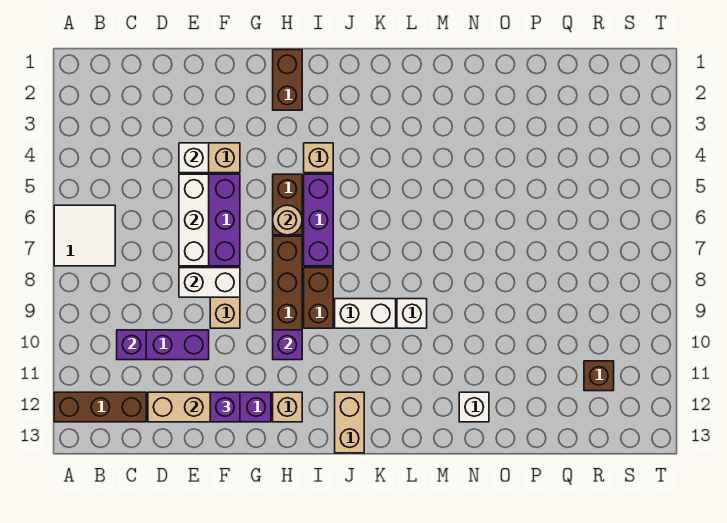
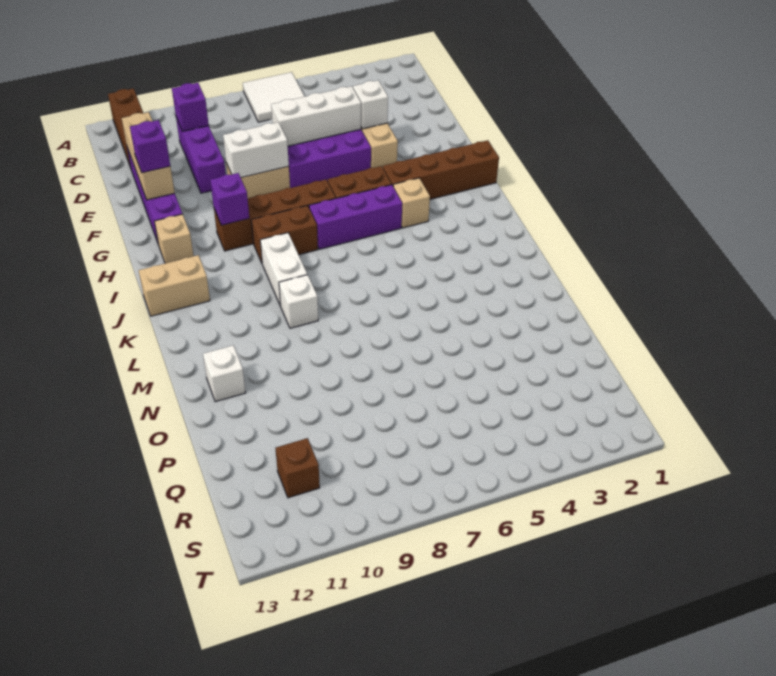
white 1x2 brick [179,268,240,297] -> white 1x2 brick turned to [223,122,289,178]
brown 1x2 brick [273,50,302,110] -> brown 1x4 brick [383,140,499,199]
tan 1x1 round brick [273,205,302,235] -> none

